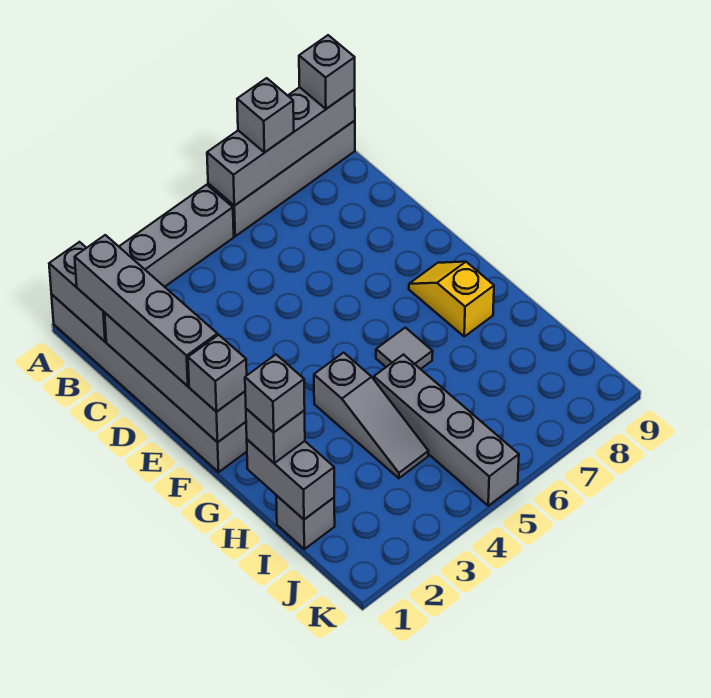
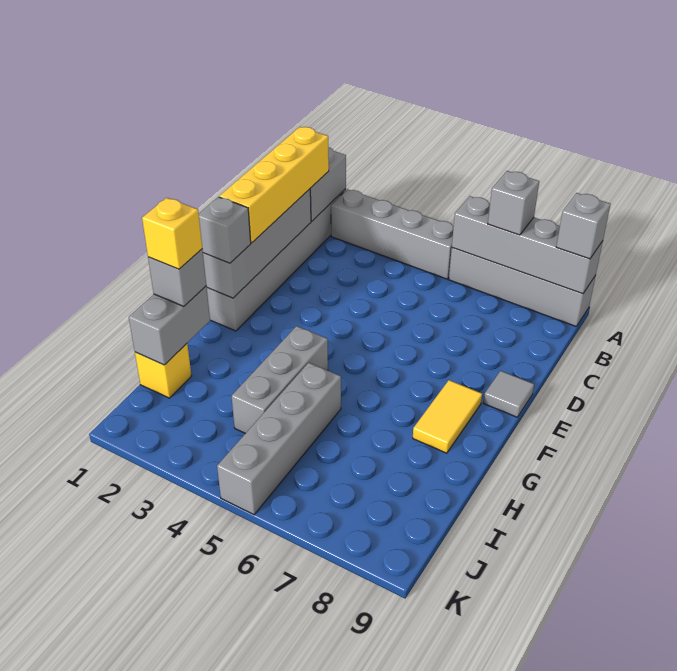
grey 1x4 brick [75,235,217,386] -> yellow 1x4 brick [219,127,329,243]
yellow 1x2 slope [409,262,494,336] -> yellow 1x2 tile [413,380,482,453]
grey 1x3 slope [314,353,429,478] -> grey 1x3 brick [232,326,328,433]
grey 1x1 tile [376,328,433,369] -> grey 1x1 tile moved to [484,371,534,417]
grey 1x1 brick [245,355,305,433] -> yellow 1x1 brick [142,198,202,269]
grey 1x1 brick [276,496,335,549] -> yellow 1x1 brick [135,344,192,398]

